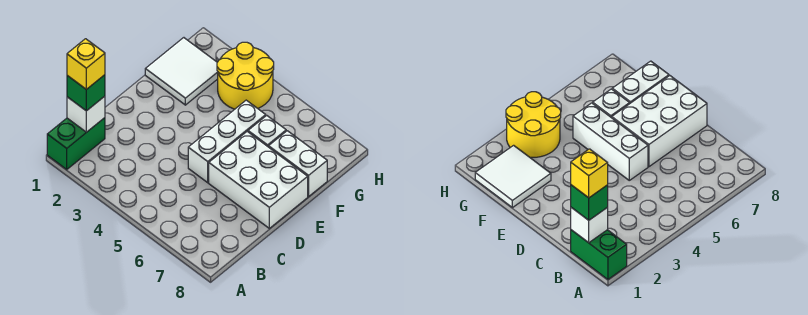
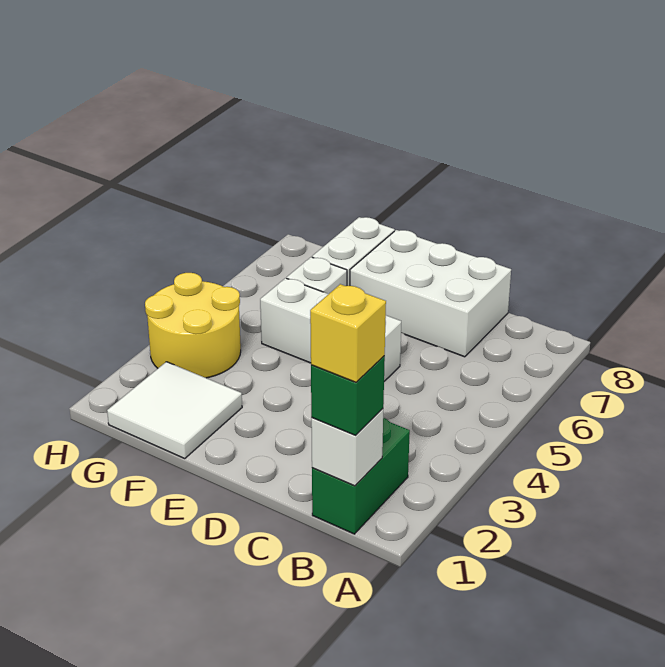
green 1x2 brick [47,118,105,169] -> green 1x2 brick turned to [312,418,410,534]
white 2x3 brick [209,132,308,228] -> white 2x3 brick turned to [350,230,511,357]

